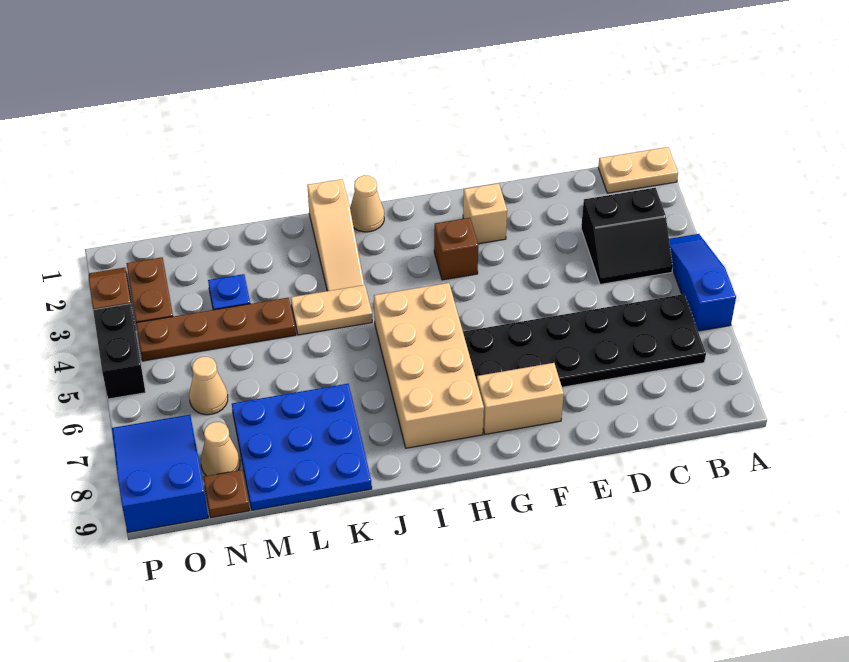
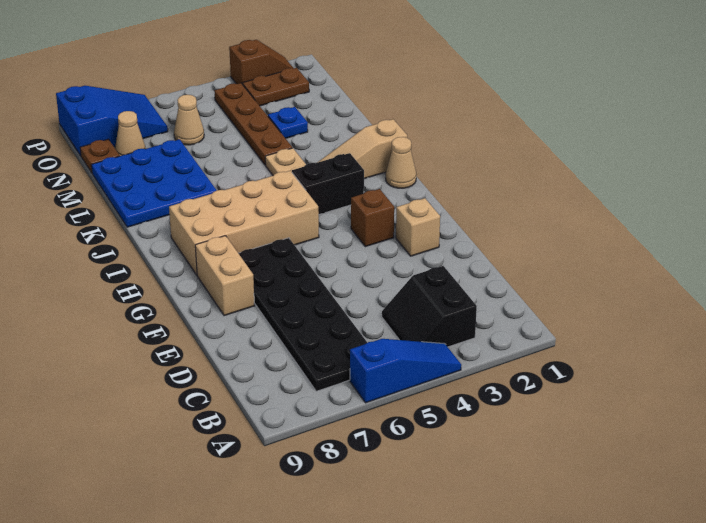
tan 1x2 plate [598,147,678,193] -> none
black 1x2 brick [93,304,146,399] -> black 1x2 brick moved to [292,153,364,214]

